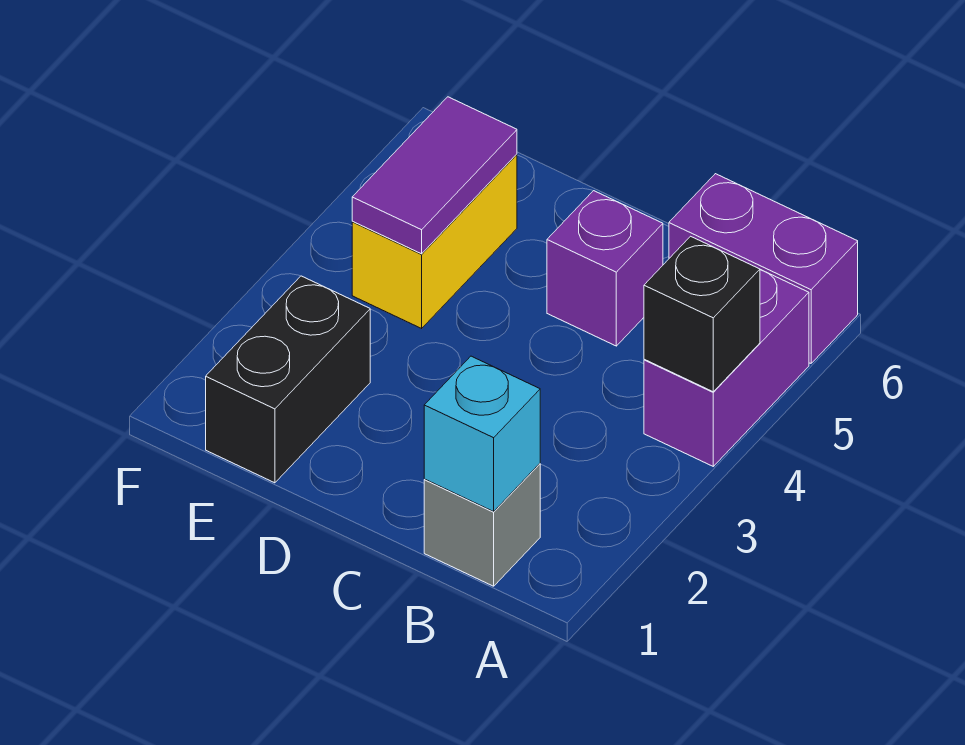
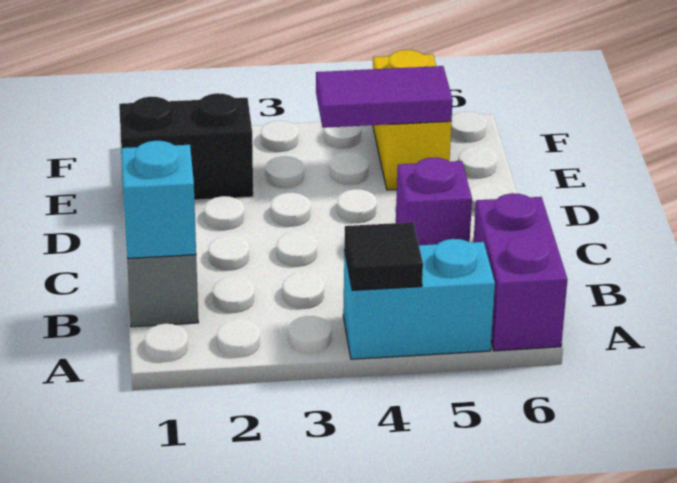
purple 1x2 brick [644,269,809,466] -> cyan 1x2 brick [343,239,495,359]
black 1x1 brick [644,236,760,392] -> black 1x1 tile [344,222,423,291]
yellow 1x2 brick [352,154,517,328] -> yellow 1x2 brick turned to [373,50,451,190]

